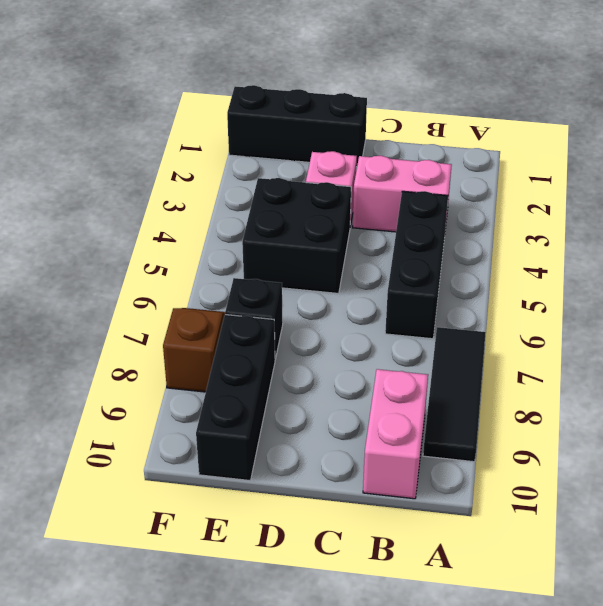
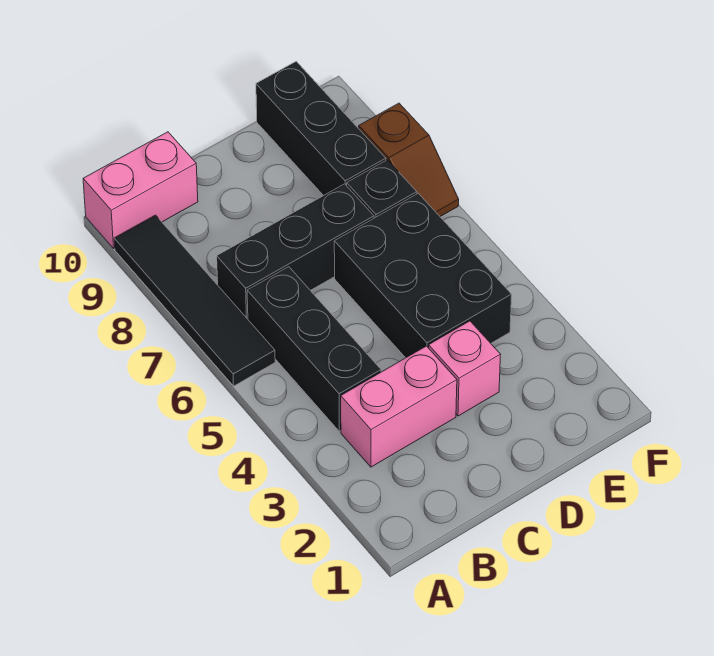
black 1x3 tile [423,327,486,462] -> black 1x4 tile [114,215,275,386]
pink 1x2 brick [363,369,428,499] -> pink 1x2 brick turned to [83,132,198,248]
black 1x3 brick [227,85,367,167] -> black 1x3 brick moved to [217,184,374,319]
black 2x2 brick [242,178,351,294] -> black 2x3 brick [334,193,512,358]

